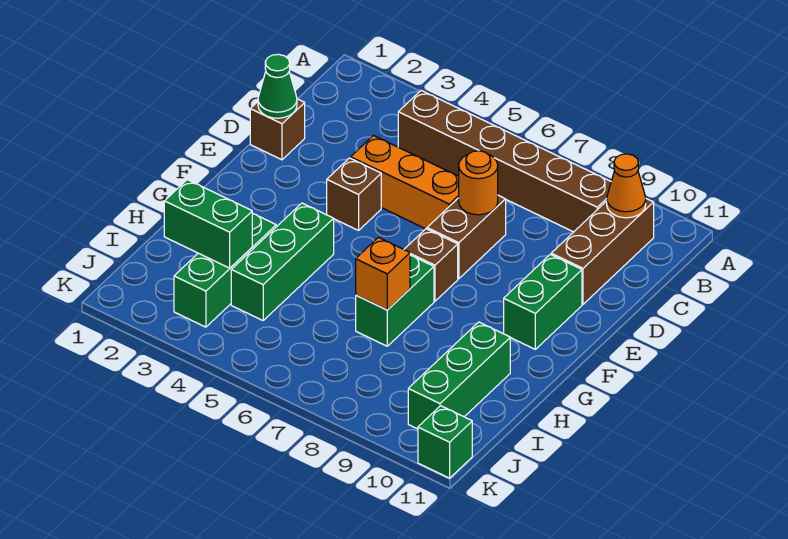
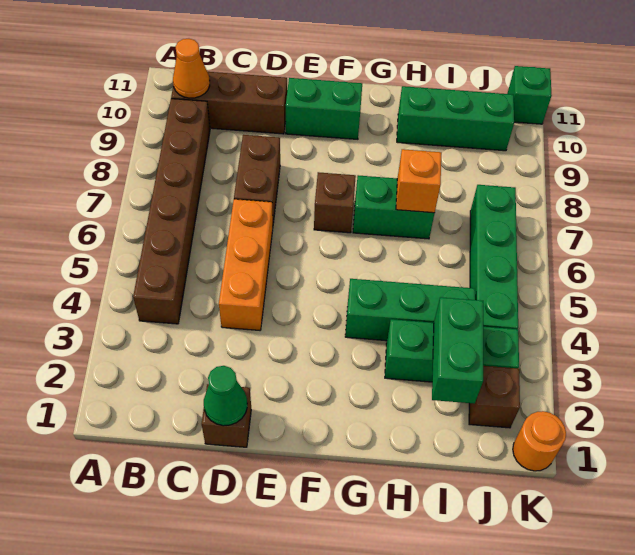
brown 1x2 brick [427,195,506,279] -> brown 1x2 brick turned to [234,135,280,223]
orange 1x1 round brick [459,151,498,215] -> orange 1x1 round brick moved to [513,411,566,471]
brown 1x1 brick [327,158,381,230] -> brown 1x1 brick moved to [469,366,520,428]
none -> green 1x4 brick [470,185,518,329]

